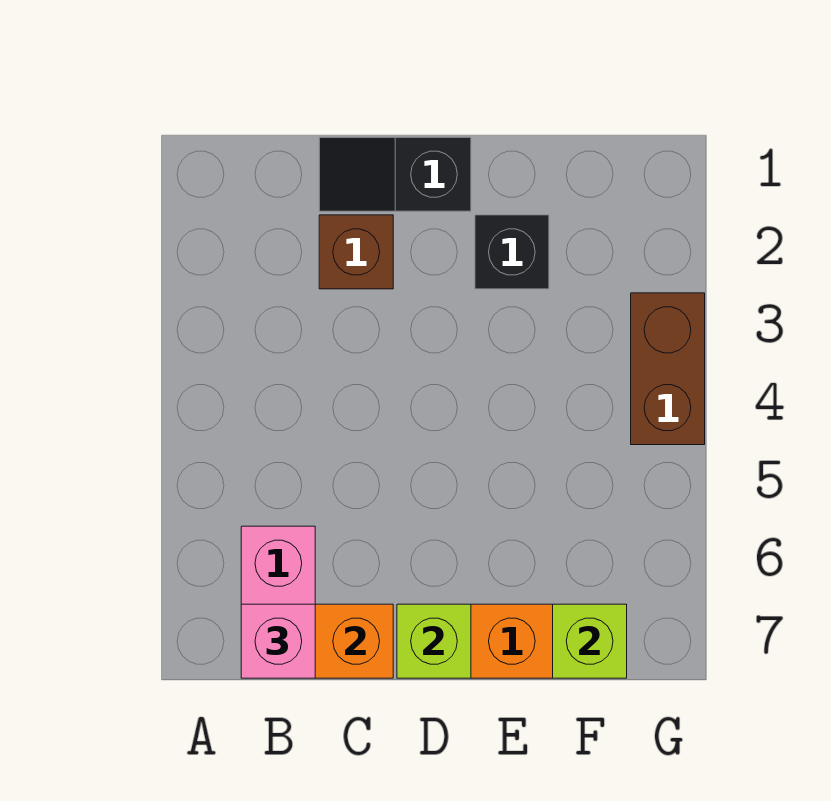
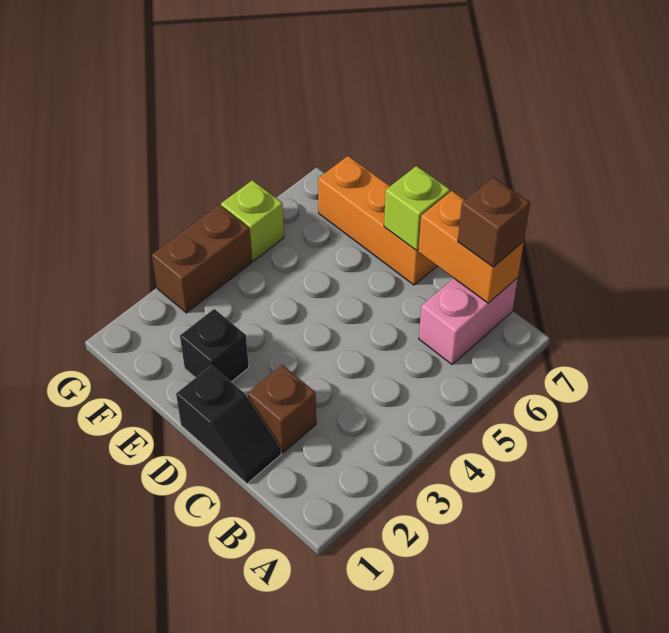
pink 1x1 brick [241,604,315,678] -> brown 1x1 brick [458,177,530,267]
lime 1x1 brick [553,604,627,678] -> lime 1x1 brick moved to [221,180,284,261]

